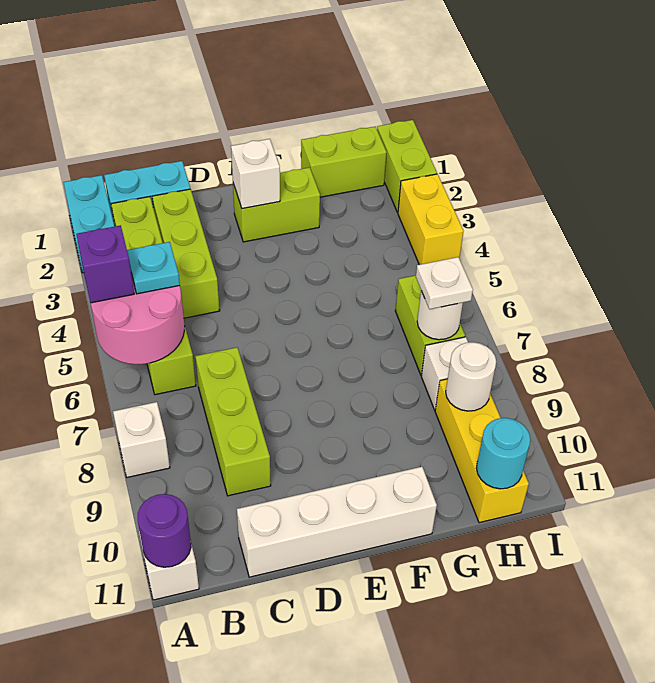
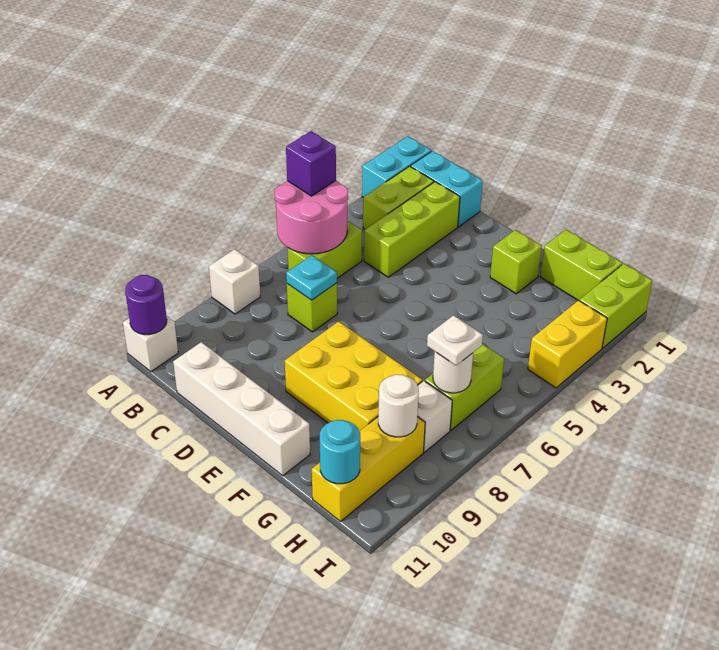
cyan 1x1 plate [127,242,180,294] -> cyan 1x1 plate moved to [286,255,337,300]
lime 1x3 brick [195,347,271,496] -> lime 1x1 brick [287,283,337,332]
lime 1x2 brick [233,167,320,242] -> lime 1x1 brick [490,230,542,294]
white 1x1 brick [231,139,280,208] -> none
none -> yellow 2x3 brick [285,321,422,431]

